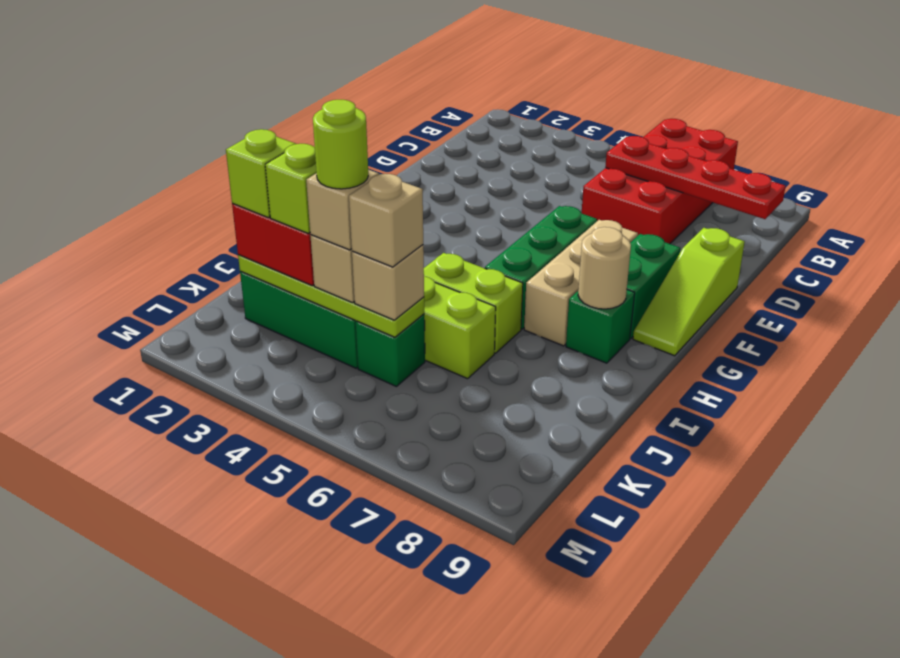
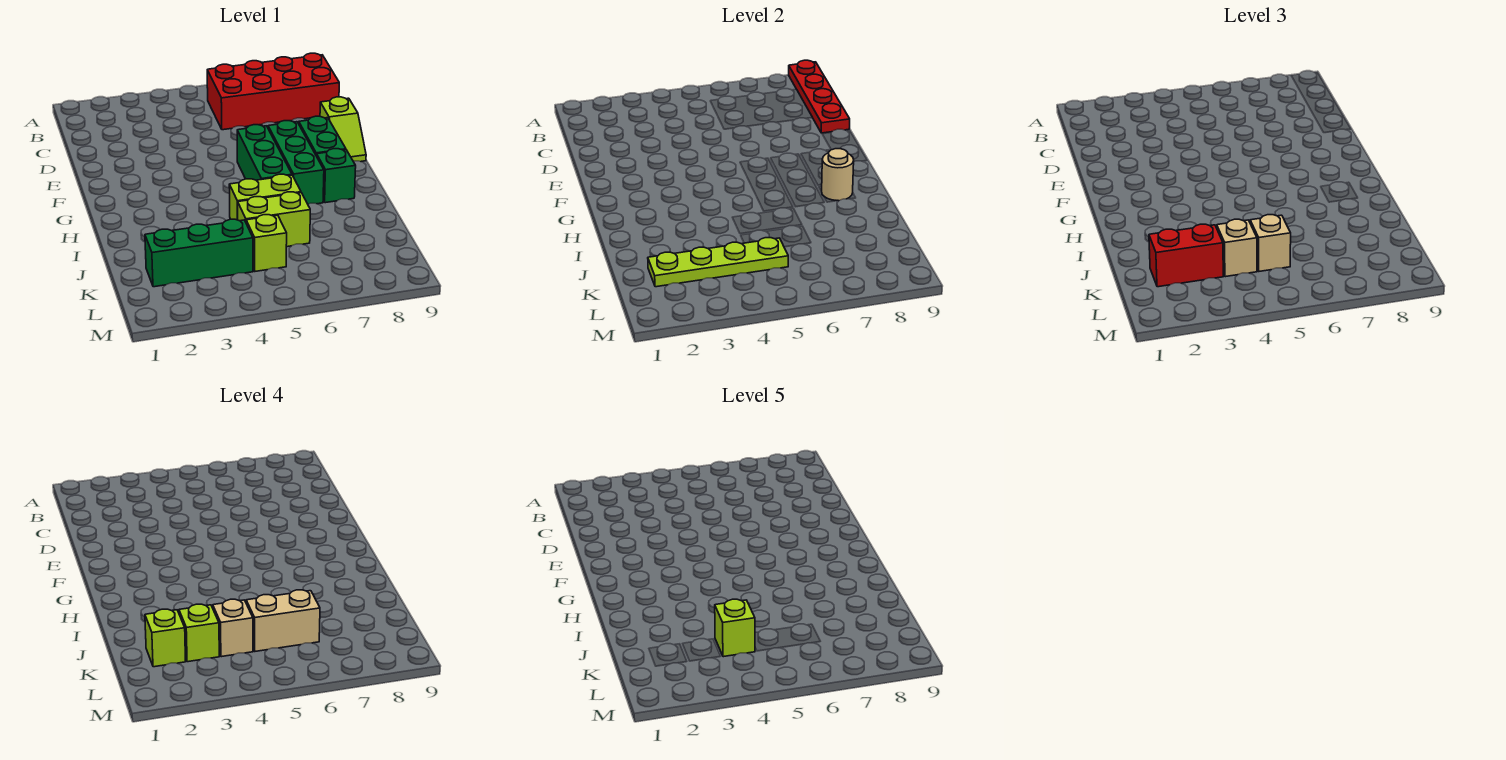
red 2x4 brick [582,119,738,244] -> red 2x4 brick turned to [207,53,339,130]
red 1x4 plate [605,136,786,219] -> red 1x4 plate turned to [789,60,850,133]
lime 1x3 slope [633,228,745,356] -> lime 1x2 slope [320,97,366,162]
tan 1x3 brick [524,220,638,346] -> green 1x3 brick [268,121,324,204]
lime 1x1 round brick [313,100,368,189] -> lime 1x1 brick [715,599,755,657]
green 1x1 brick [356,314,425,387] -> lime 1x1 brick [246,215,287,271]
tan 1x1 brick [349,174,423,267] -> tan 1x2 brick [246,590,320,651]

